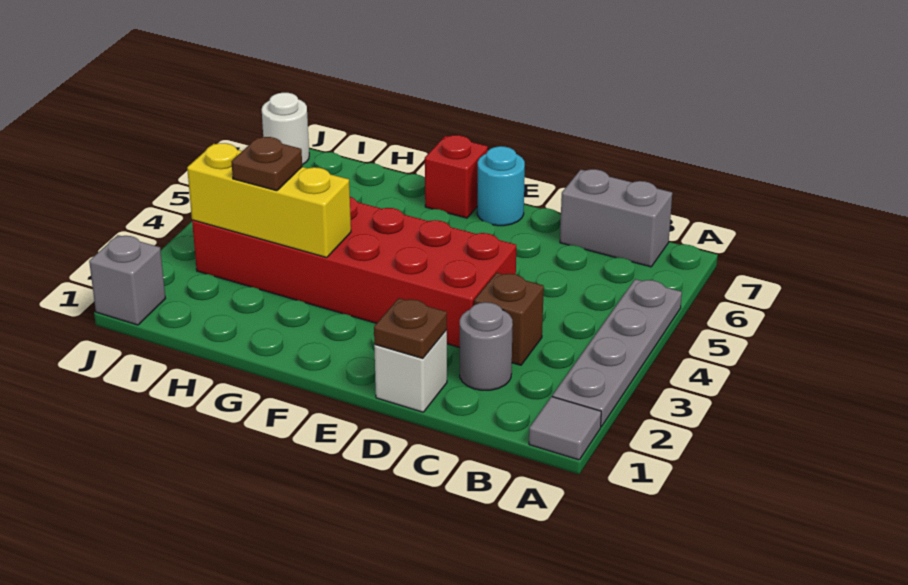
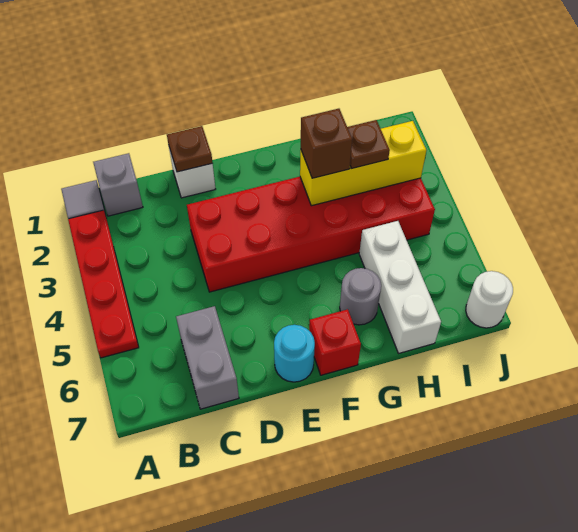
grey 1x4 plate [552,279,682,427] -> red 1x4 plate [68,210,139,358]
grey 1x2 brick [560,169,672,267] -> grey 1x2 brick turned to [176,306,239,409]
grey 1x1 round brick [460,302,513,390] -> grey 1x1 round brick moved to [340,268,381,325]
brown 1x1 brick [474,273,544,365] -> brown 1x1 brick moved to [301,109,352,178]
none -> white 1x3 brick [359,221,441,353]
grey 1x1 brick [89,235,166,325] -> grey 1x1 brick moved to [93,153,143,216]

